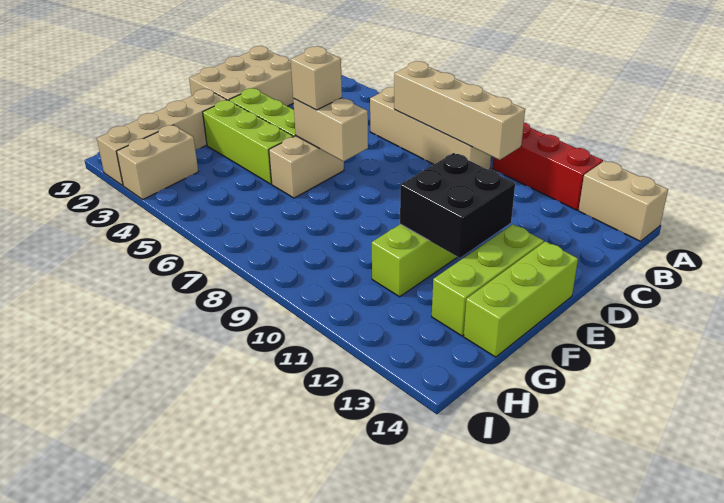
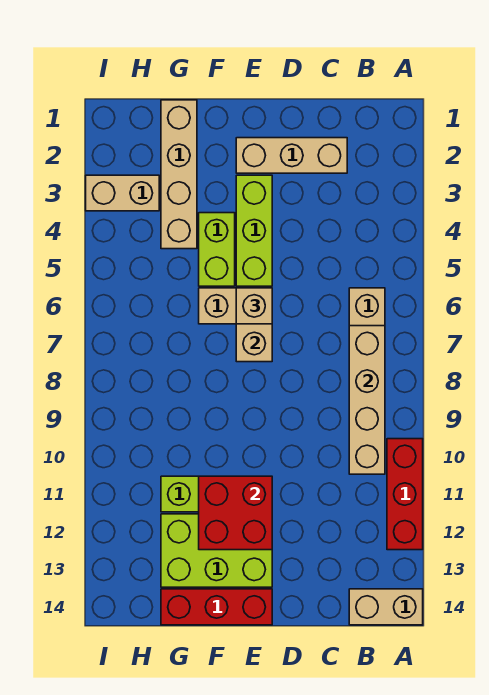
tan 1x2 brick [579,161,668,241] -> tan 1x2 brick turned to [349,589,423,625]
tan 2x3 brick [189,46,294,106] -> tan 1x3 brick [236,138,347,173]
black 2x2 brick [400,153,515,258] -> red 2x2 brick [199,476,272,550]
lime 1x3 brick [432,224,544,336] -> lime 2x3 brick [161,514,272,587]
lime 1x3 brick [464,241,578,357] -> red 1x3 brick [161,589,272,625]
tan 1x4 brick [97,89,226,186] -> tan 1x4 brick turned to [161,100,197,249]
lime 1x3 brick [203,100,293,184] -> lime 1x2 brick [199,213,235,286]

